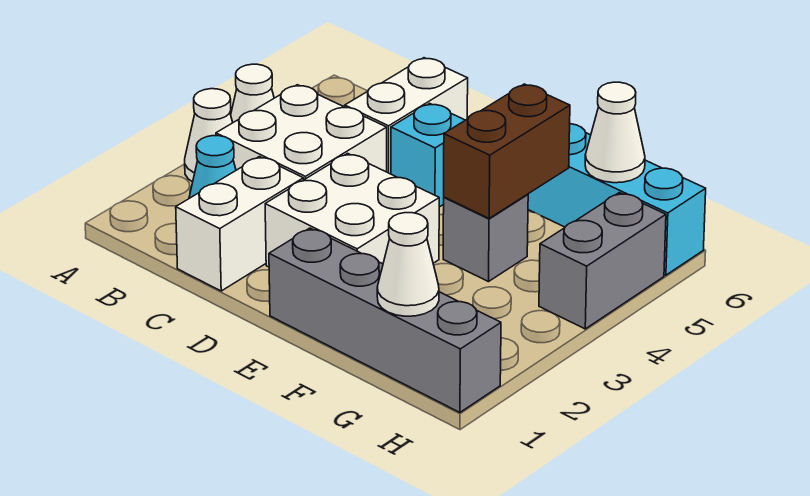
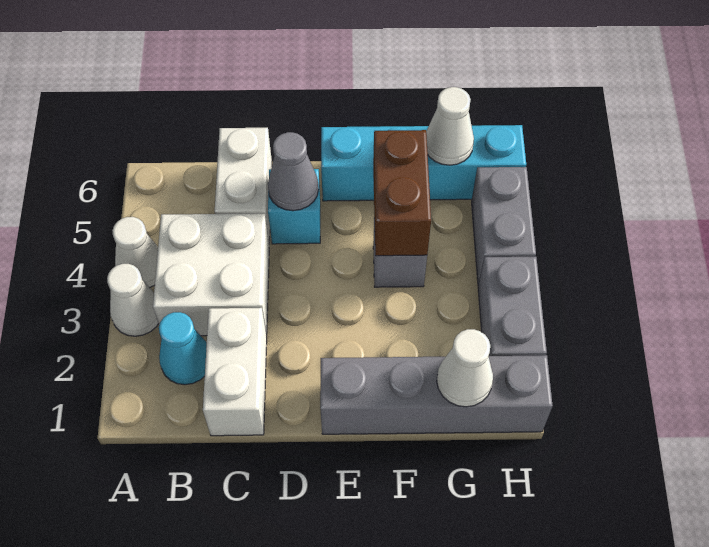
white 2x2 brick [265,153,439,267] -> none
none -> grey 1x1 cone [268,132,319,211]
none -> grey 1x2 brick [478,257,547,356]

